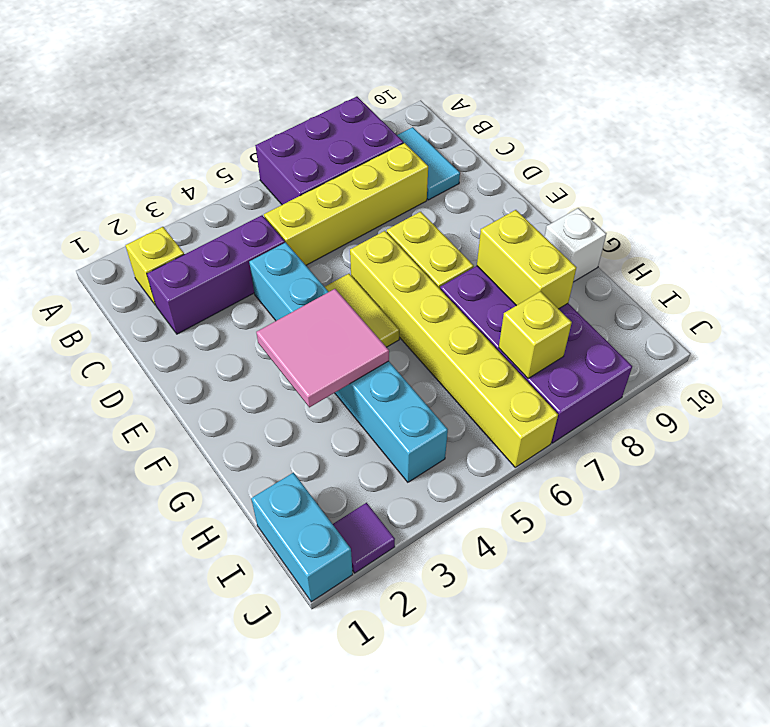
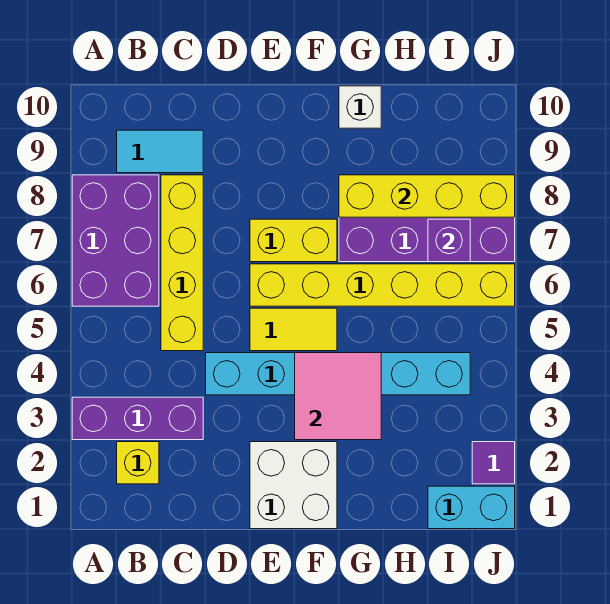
purple 1x3 brick [147,215,285,334] -> purple 1x3 brick turned to [72,397,203,440]
none -> white 2x2 brick [250,442,337,529]
yellow 1x2 brick [477,210,576,309] -> yellow 1x4 brick [339,175,515,217]
yellow 1x1 brick [499,291,572,379] -> purple 1x1 brick [428,219,470,262]

